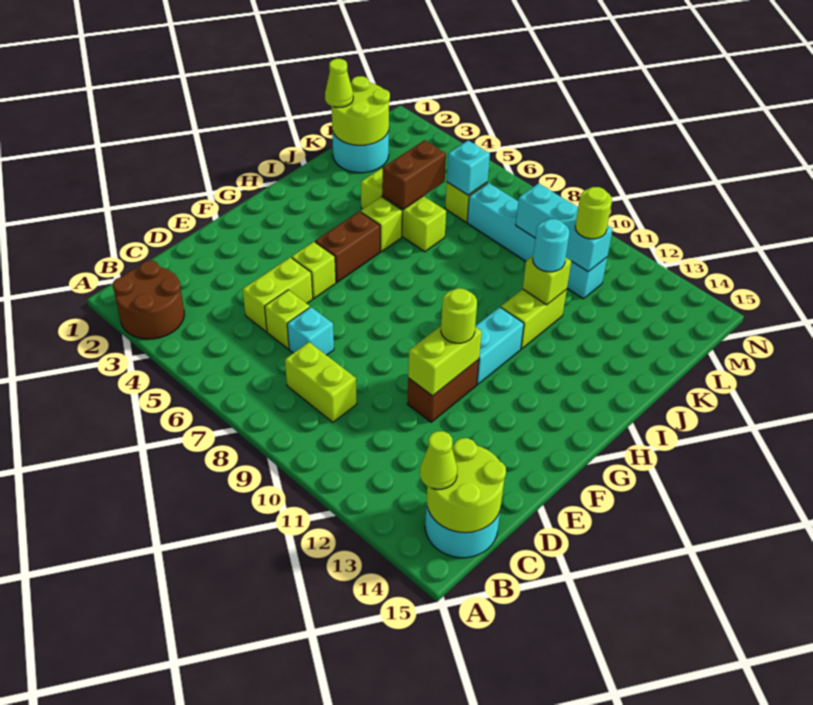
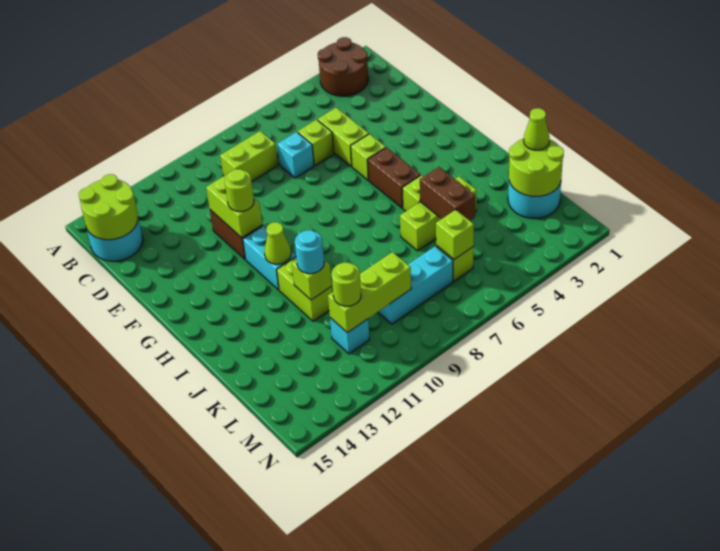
lime 1x1 cone [420,431,457,489] -> lime 1x1 cone moved to [264,222,291,264]
cyan 1x1 brick [447,140,490,195] -> lime 1x1 brick [436,210,474,259]
cyan 1x3 brick [516,183,613,272] -> lime 1x3 brick [328,252,411,333]

